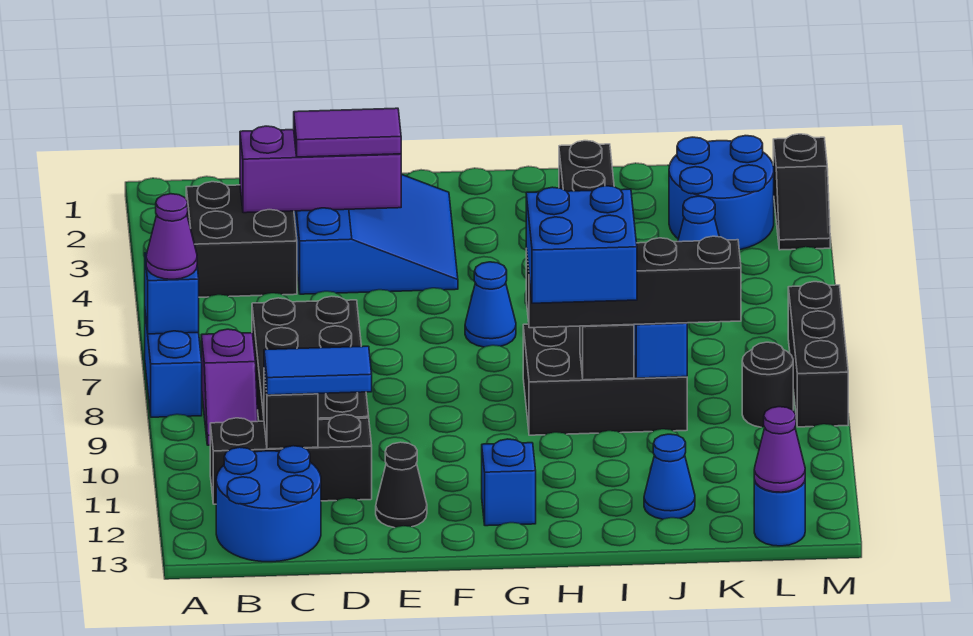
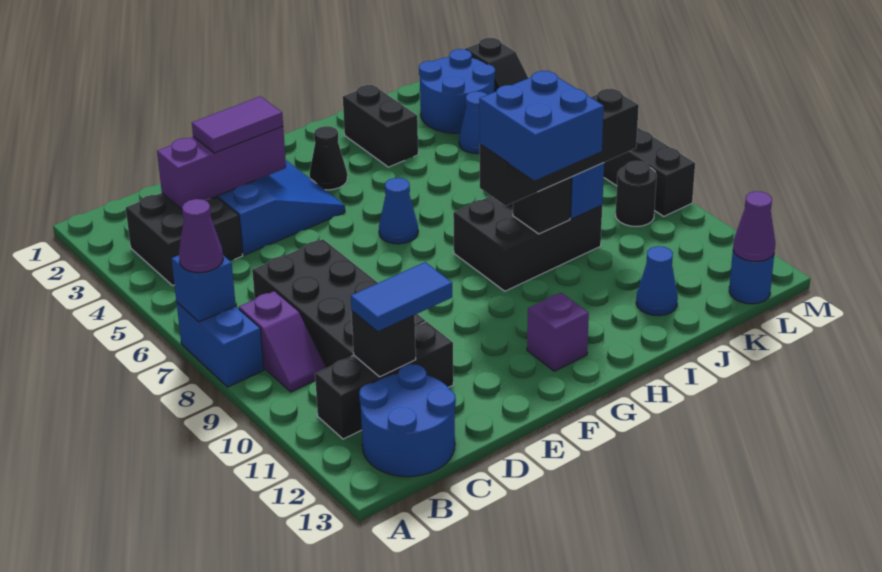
black 1x1 cone [376,442,427,528] -> black 1x1 cone moved to [309,126,347,190]
blue 1x1 brick [482,439,536,526] -> purple 1x1 brick [527,293,589,371]

